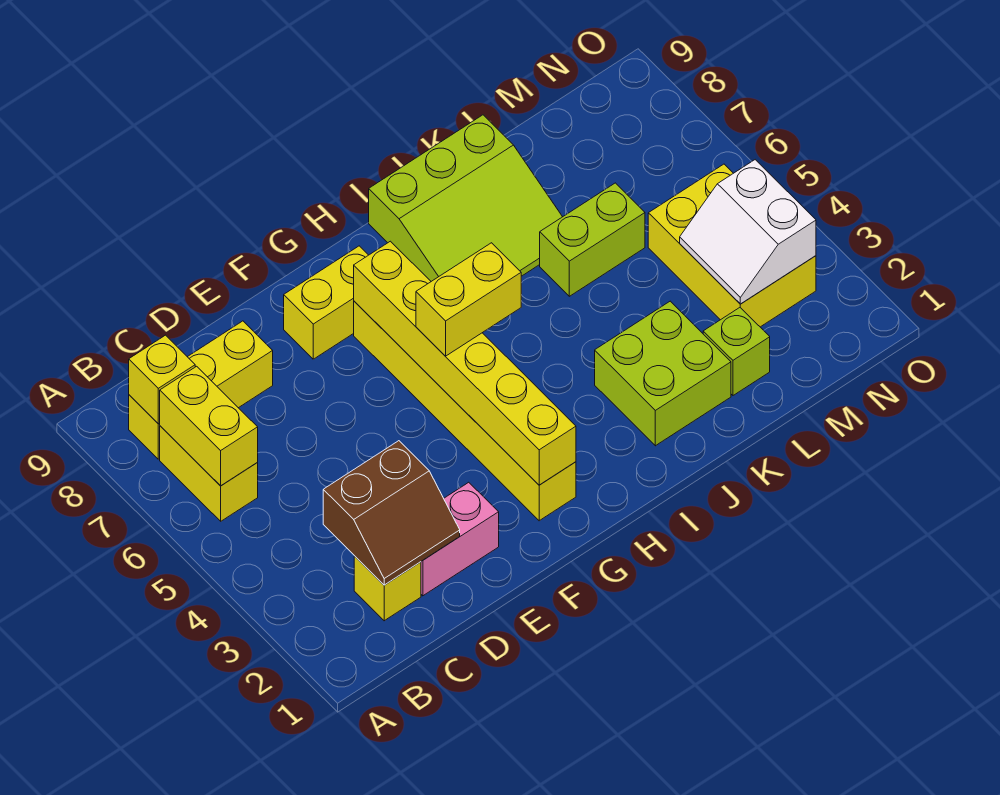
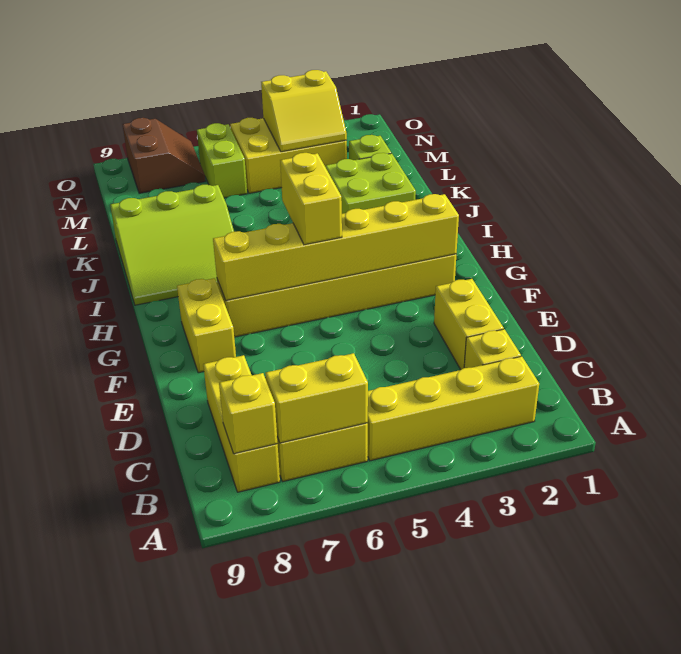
none -> yellow 1x4 brick [368,356,539,461]
brown 2x2 slope [323,441,460,585] -> brown 2x2 slope moved to [123,118,206,193]
pink 1x2 brick [421,482,499,596] -> yellow 1x2 brick [434,279,504,370]
lime 3x3 slope [369,115,562,281] -> lime 3x3 slope turned to [110,185,234,305]
lime 1x2 brick [540,183,645,296] -> lime 1x2 brick moved to [197,123,247,198]
white 2x2 slope [680,160,816,304] -> yellow 2x2 slope [261,70,347,152]

